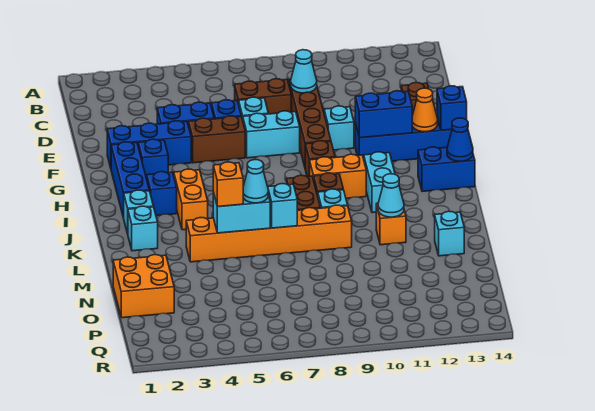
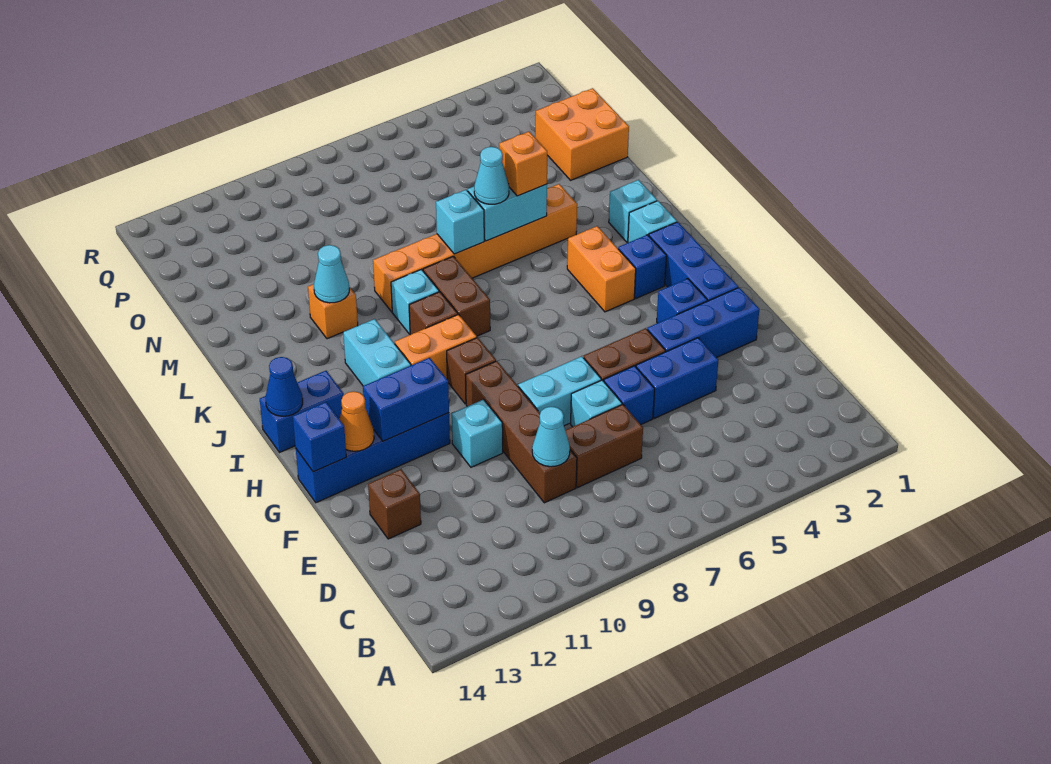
cyan 1x1 brick [435,211,464,256] -> none

